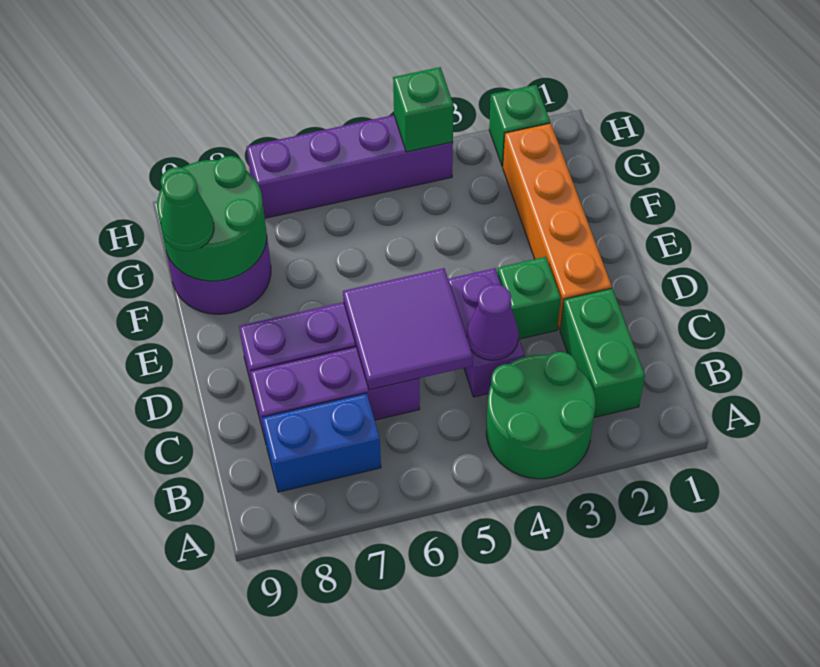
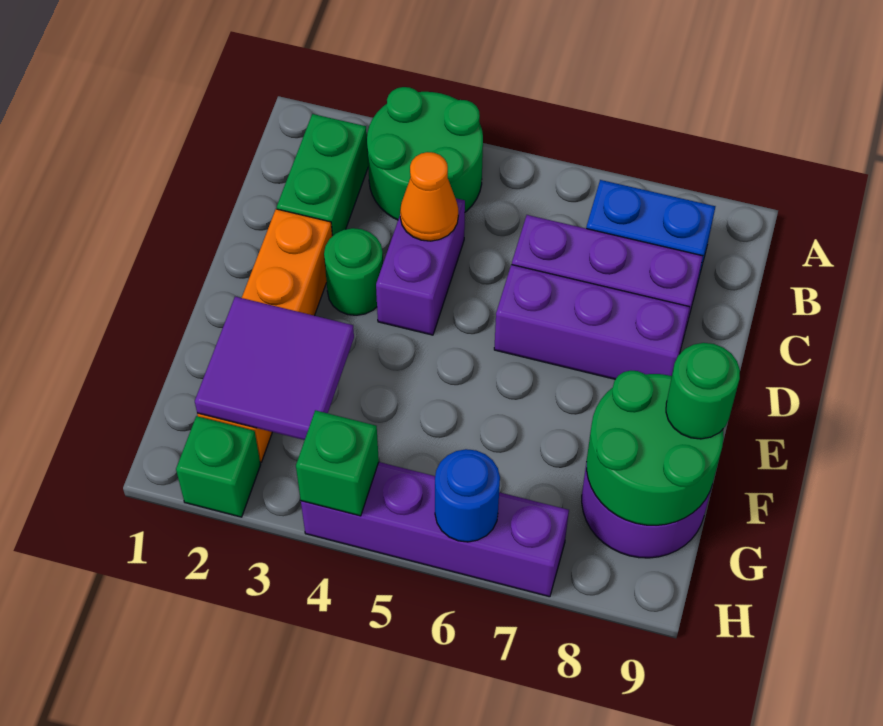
purple 1x1 cone [467,284,519,360] -> orange 1x1 cone [400,152,458,241]
purple 2x2 tile [343,268,473,390] -> purple 2x2 tile moved to [195,297,354,440]
green 1x1 brick [497,257,561,339] -> green 1x1 round brick [324,228,383,315]
green 1x1 cone [161,172,214,251] -> green 1x1 round brick [666,343,740,439]
none -> blue 1x1 round brick [435,449,500,542]

